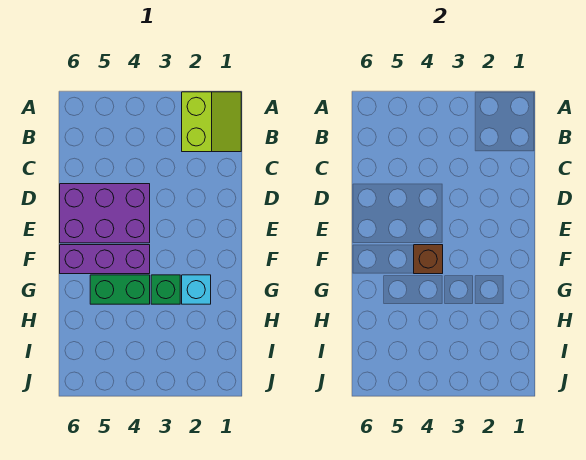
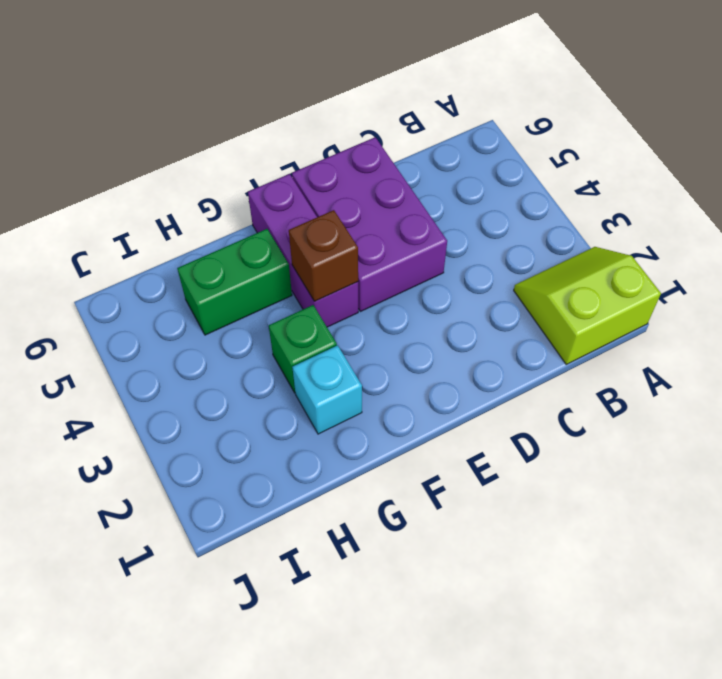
lime 2x2 slope [182,92,241,152] -> lime 2x2 slope turned to [514,247,661,364]
green 1x2 brick [90,275,150,304] -> green 1x2 brick turned to [177,229,292,335]

